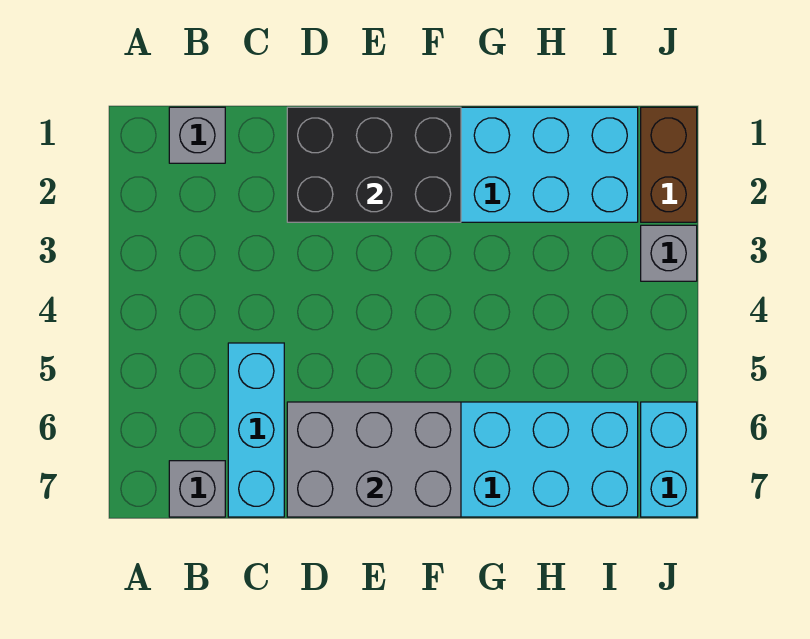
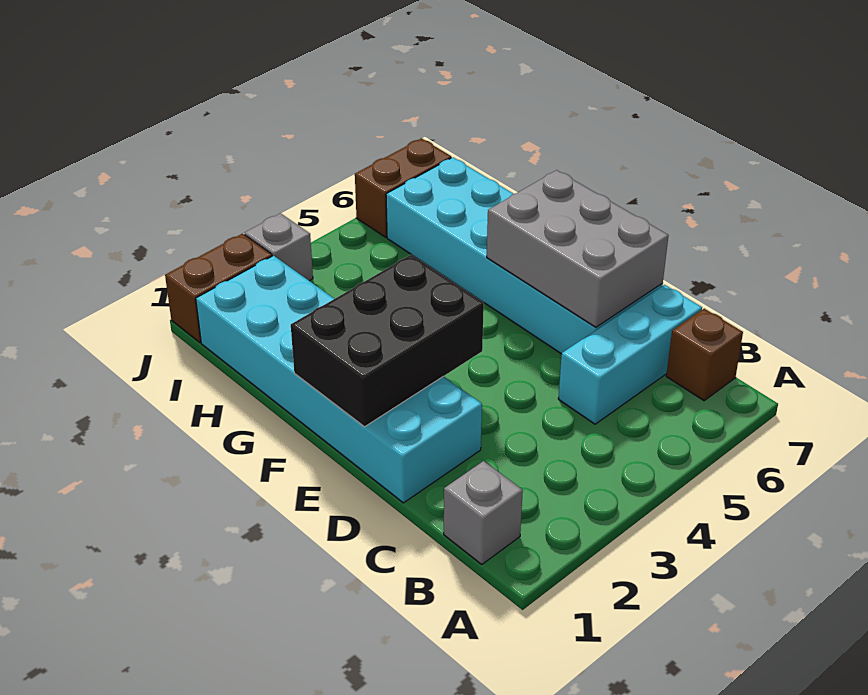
grey 1x1 brick [169,461,225,517] -> brown 1x1 brick [666,309,743,401]
black 2x3 brick [287,107,461,222] -> black 2x3 brick turned to [291,255,484,427]
cyan 1x2 brick [641,402,697,517] -> brown 1x2 brick [355,138,451,237]

